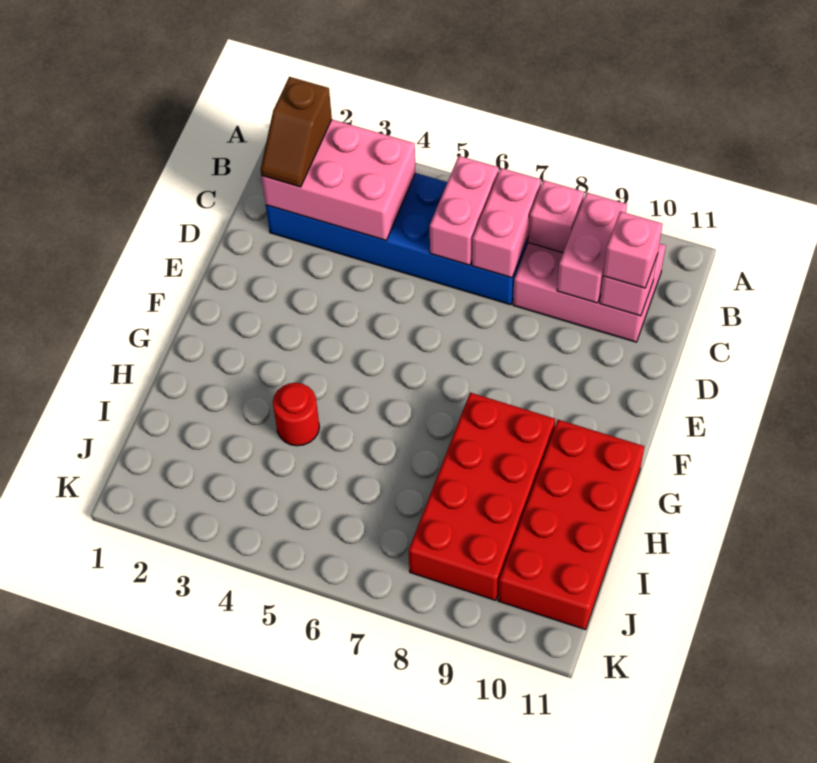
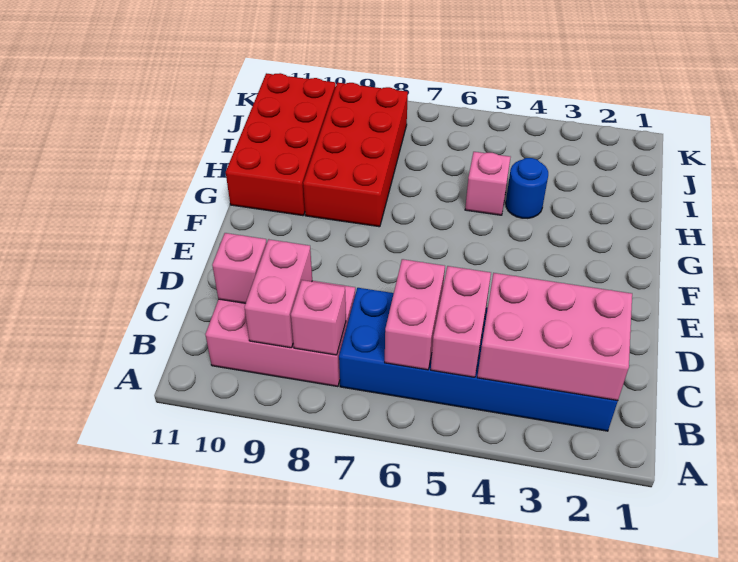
brown 1x2 slope [260,77,332,187] -> none
pink 1x2 brick [472,168,541,278] -> pink 1x2 brick moved to [431,266,491,377]
pink 1x1 brick [603,211,663,288] -> pink 1x1 brick moved to [465,152,510,215]
red 1x1 round brick [273,383,320,446] -> blue 1x1 round brick [506,158,548,218]

